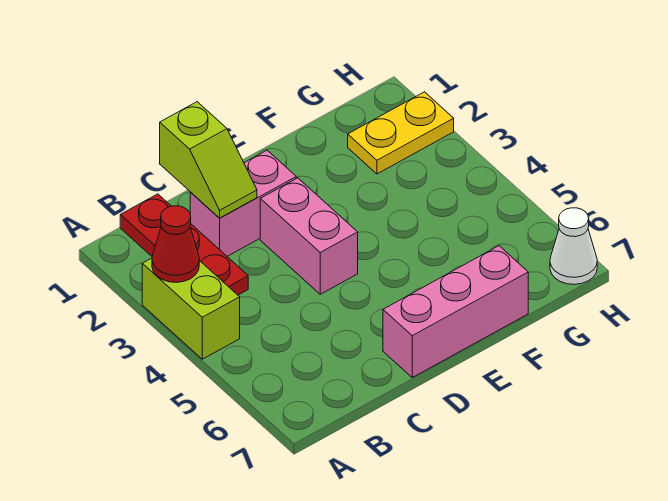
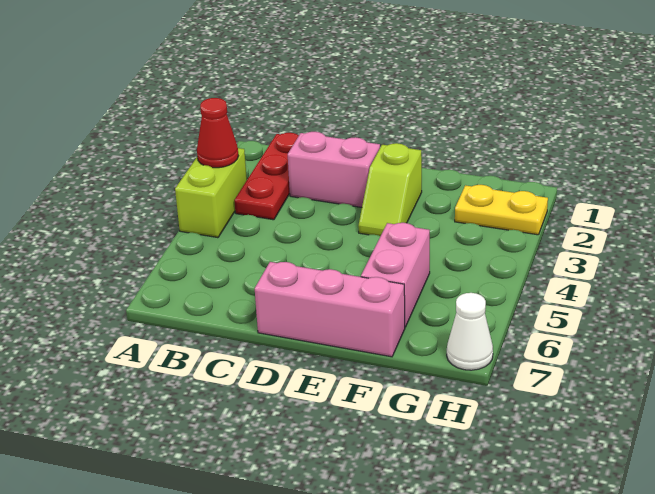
lime 1x2 slope [160,102,257,218] -> lime 1x2 slope moved to [358,143,422,236]
pink 1x2 brick [260,178,358,294] -> pink 1x2 brick moved to [361,223,430,327]

